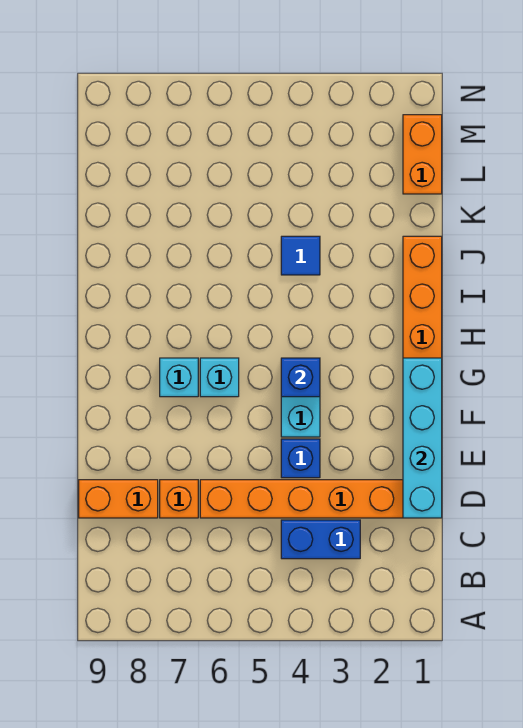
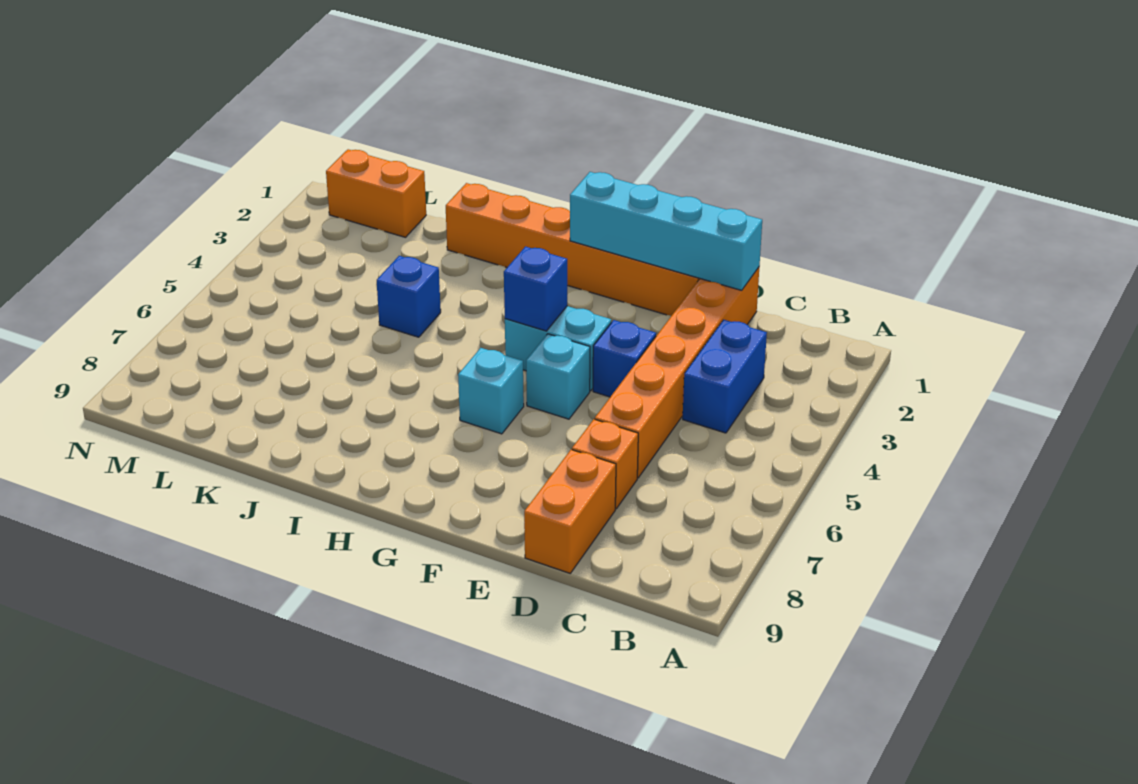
cyan 1x1 brick [160,358,198,397] -> cyan 1x1 brick moved to [526,334,590,419]
blue 1x1 tile [281,236,320,275] -> blue 1x1 brick [377,256,441,337]

